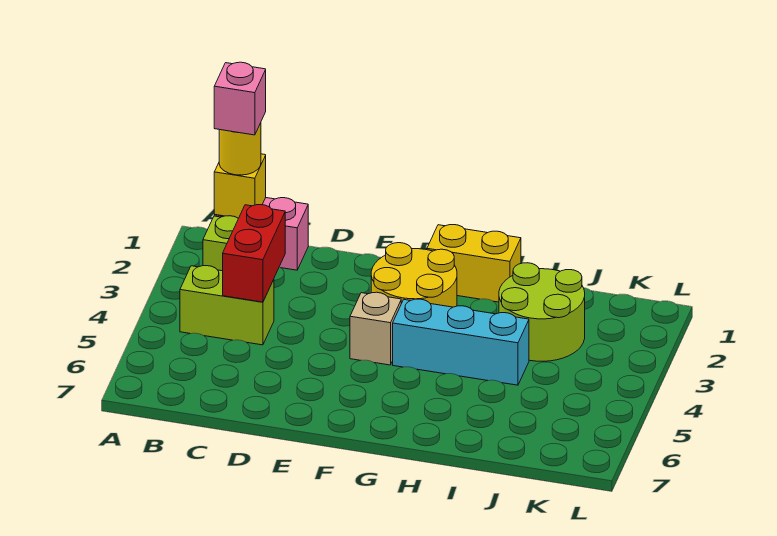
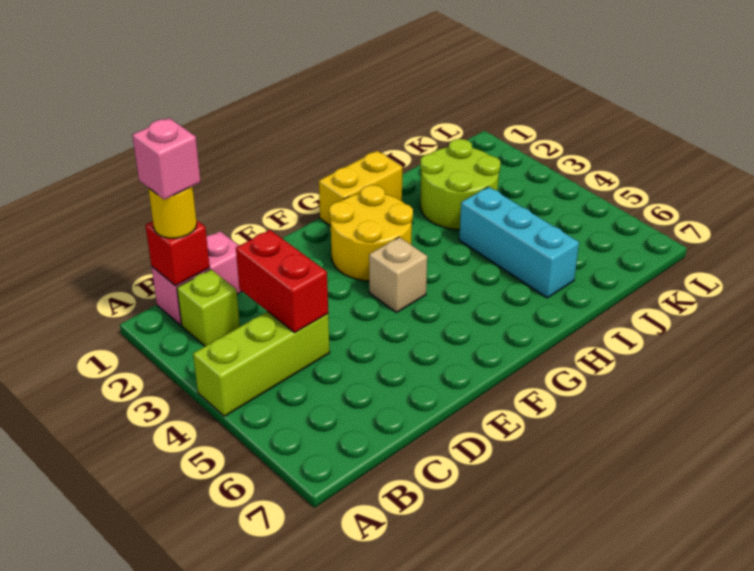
yellow 1x1 brick [214,154,266,218] -> red 1x1 brick [145,220,210,286]
lime 1x2 brick [180,266,274,345] -> lime 1x3 brick [193,311,330,416]
cyan 1x3 brick [393,299,529,385] -> cyan 1x3 brick turned to [459,187,579,298]

